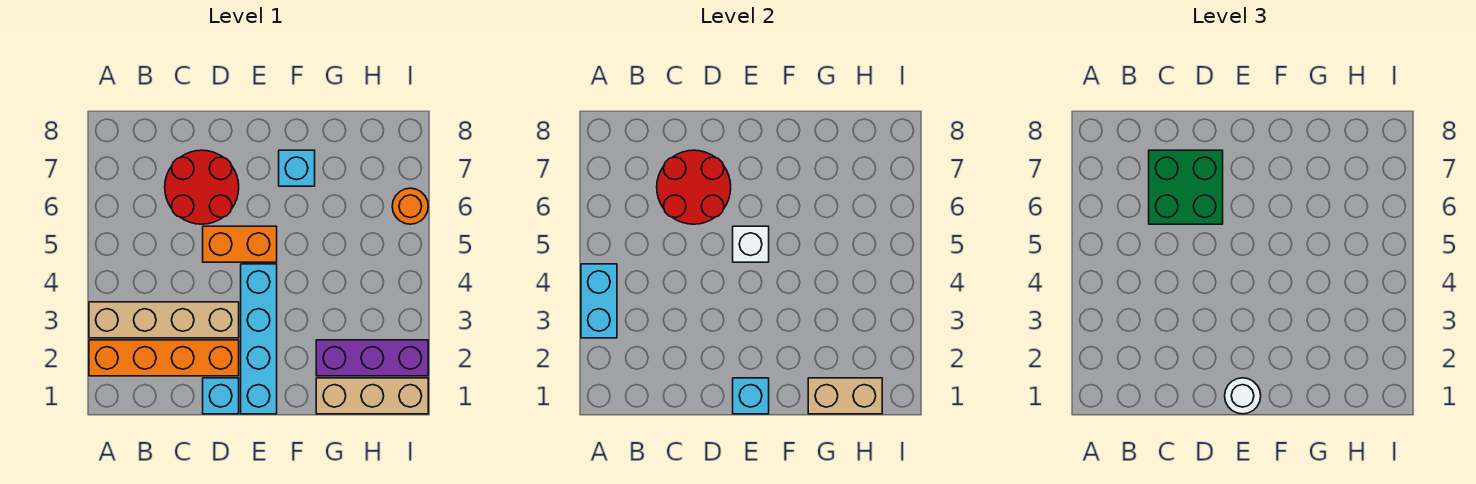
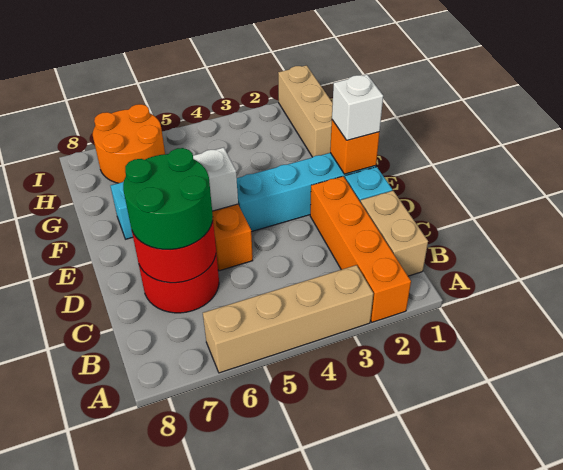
tan 1x4 brick [89,302,239,338] -> tan 1x4 brick turned to [203,265,373,373]
cyan 1x2 brick [581,264,617,338] -> none
green 2x2 brick [1149,150,1223,224] -> green 2x2 round brick [123,148,213,250]
cyan 1x1 brick [733,378,769,414] -> orange 1x1 brick [330,120,380,174]
white 1x1 round brick [1225,378,1261,414] -> white 1x1 brick [332,74,383,140]
tan 1x2 brick [808,378,882,414] -> tan 1x2 brick moved to [361,191,428,276]
purple 1x3 brick [316,340,428,376] -> none
orange 1x1 round brick [392,188,428,224] -> orange 2x2 round brick [93,104,165,183]

